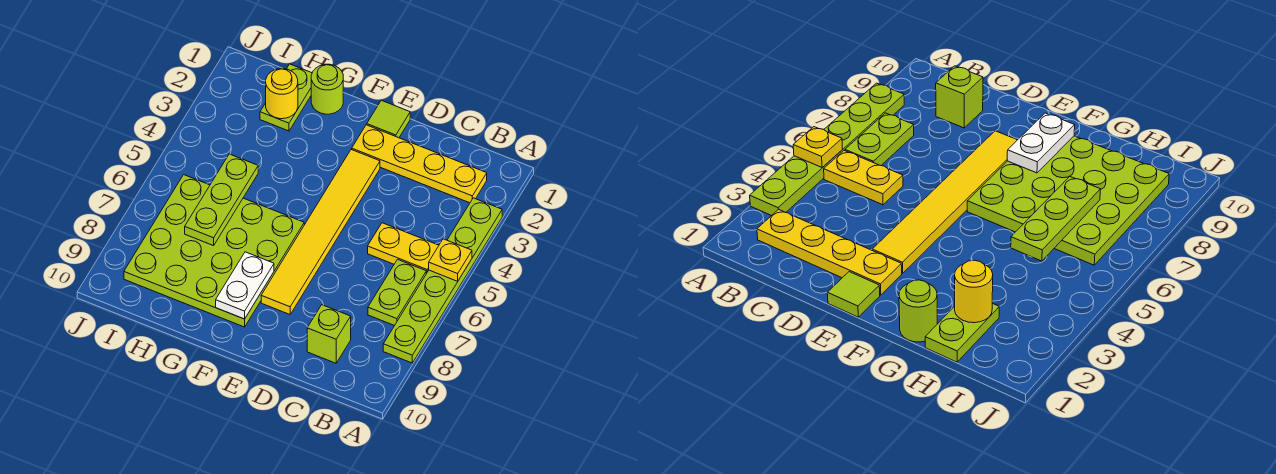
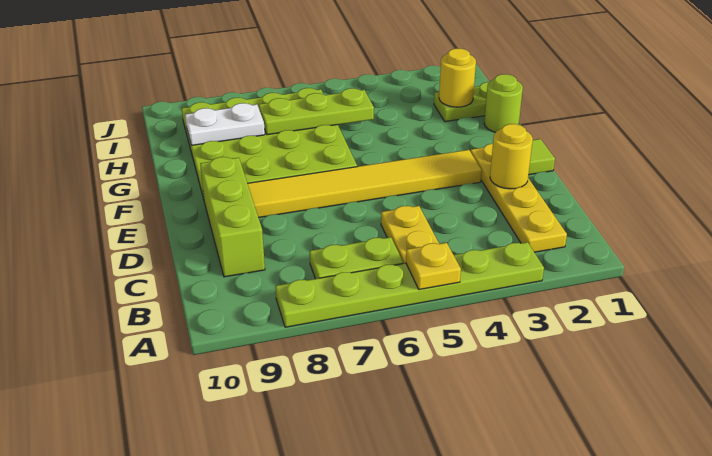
lime 1x1 brick [307,305,351,363] -> lime 1x3 brick [200,157,265,277]
none -> yellow 1x1 round brick [490,124,533,189]
white 1x2 plate [216,252,274,319] -> white 1x2 plate moved to [185,103,265,145]

